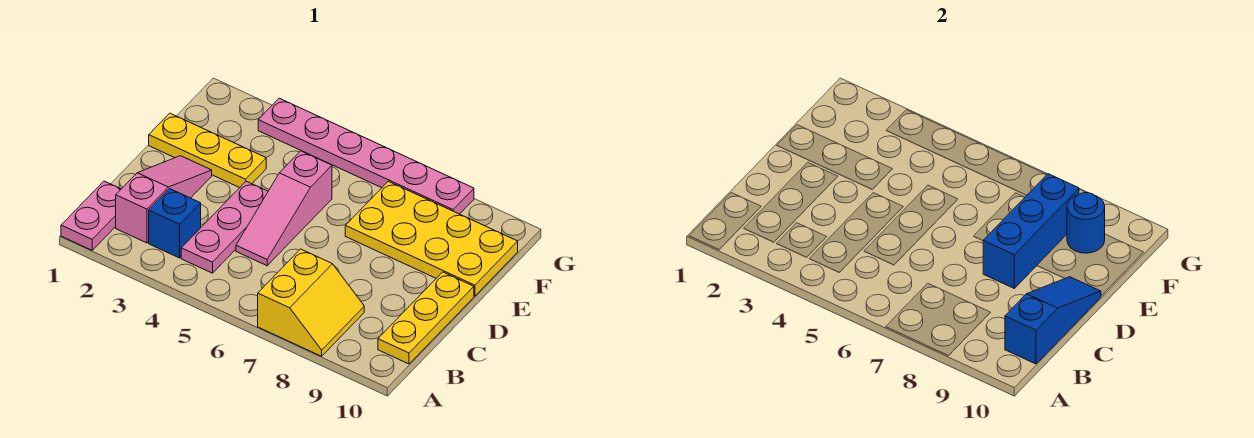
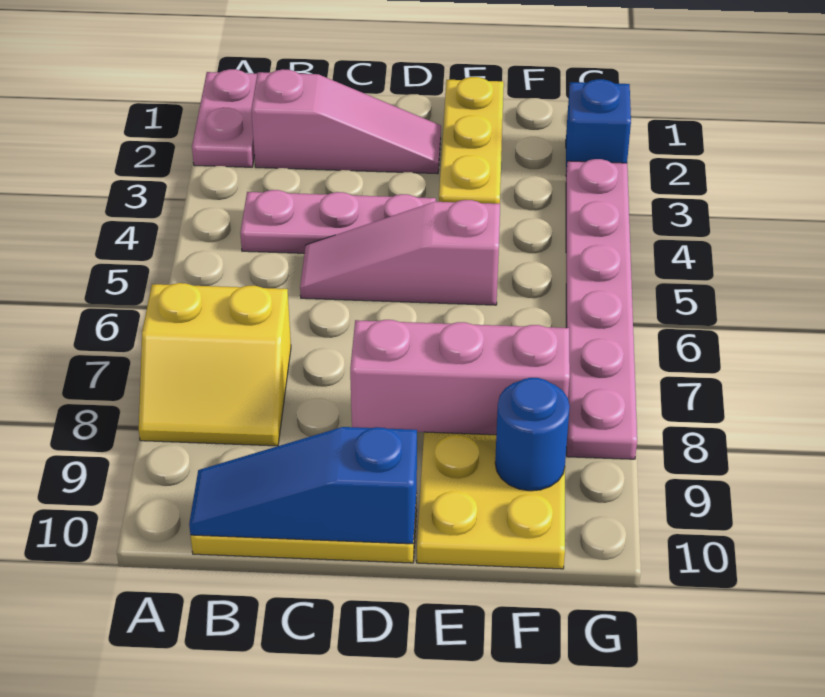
pink 1x2 plate [61,181,121,250] -> pink 1x2 plate turned to [192,69,257,167]
blue 1x1 brick [149,189,201,258] -> blue 1x1 brick moved to [566,79,631,171]
blue 1x3 slope [1005,277,1101,364] -> blue 1x3 slope turned to [189,427,417,544]
blue 1x3 brick [983,174,1079,288] -> pink 1x3 brick [350,320,570,435]

